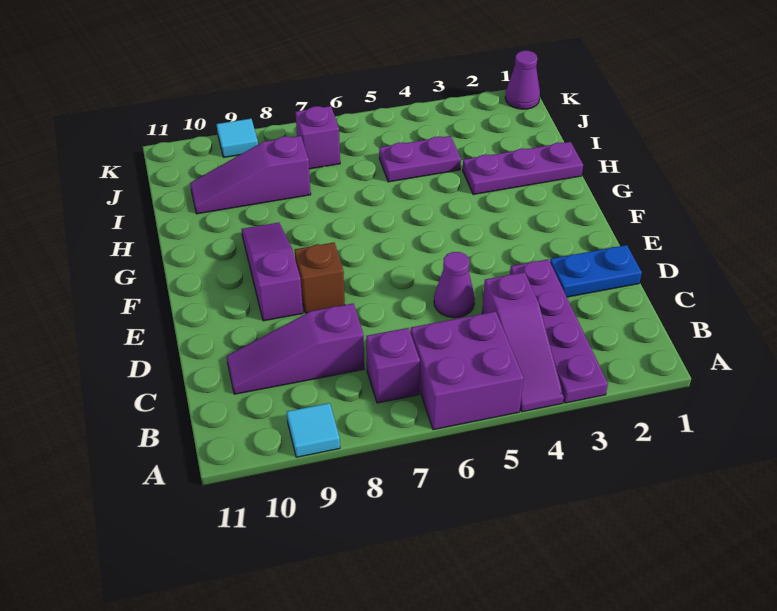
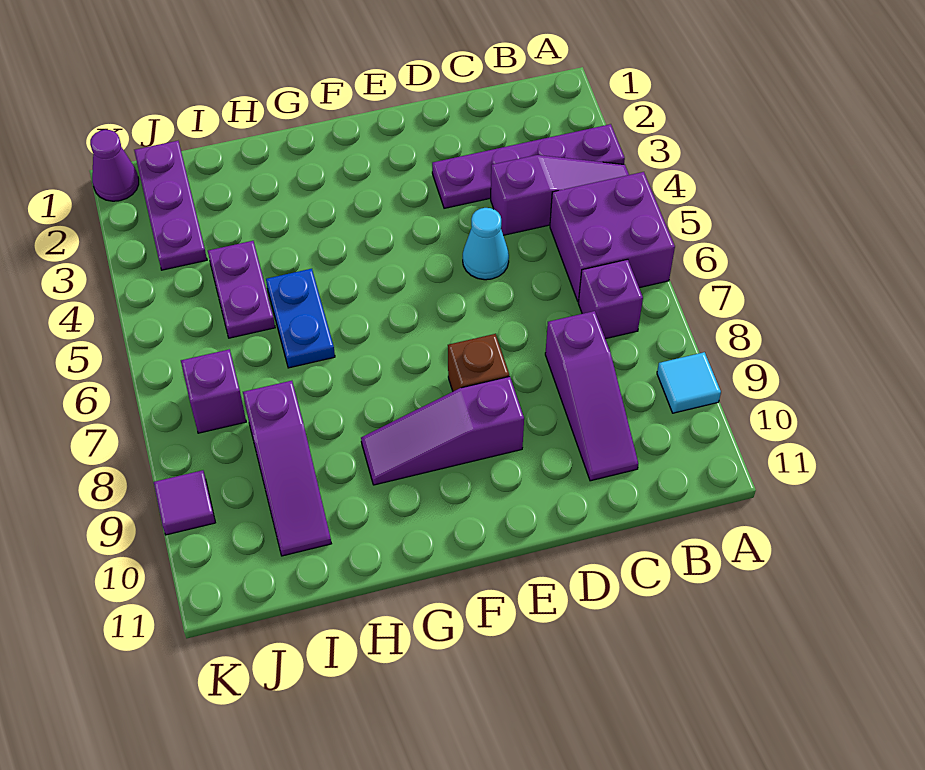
blue 1x2 plate [550,245,642,297] -> blue 1x2 plate moved to [266,269,335,368]
purple 1x1 cone [434,252,475,318] -> cyan 1x1 cone [463,208,509,280]
purple 1x3 plate [463,142,583,195] -> purple 1x3 plate moved to [134,141,207,270]
cyan 1x1 tile [216,119,258,157] -> purple 1x1 tile [153,470,215,535]

